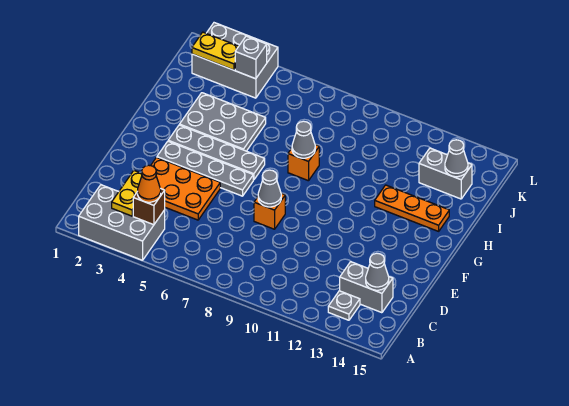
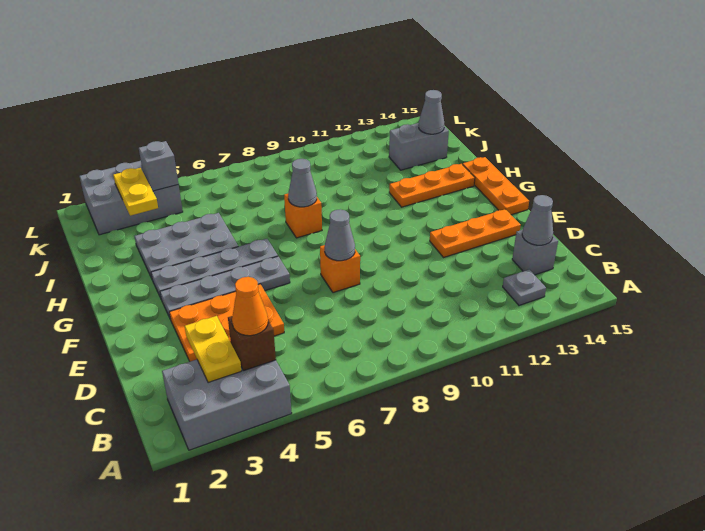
grey 1x2 brick [340,262,393,313] -> grey 1x1 brick [512,230,558,275]
none -> orange 1x3 plate [430,209,521,258]
none -> orange 1x3 plate [463,157,529,215]
yellow 1x2 plate [192,32,239,70] -> yellow 1x2 plate turned to [113,168,158,216]

